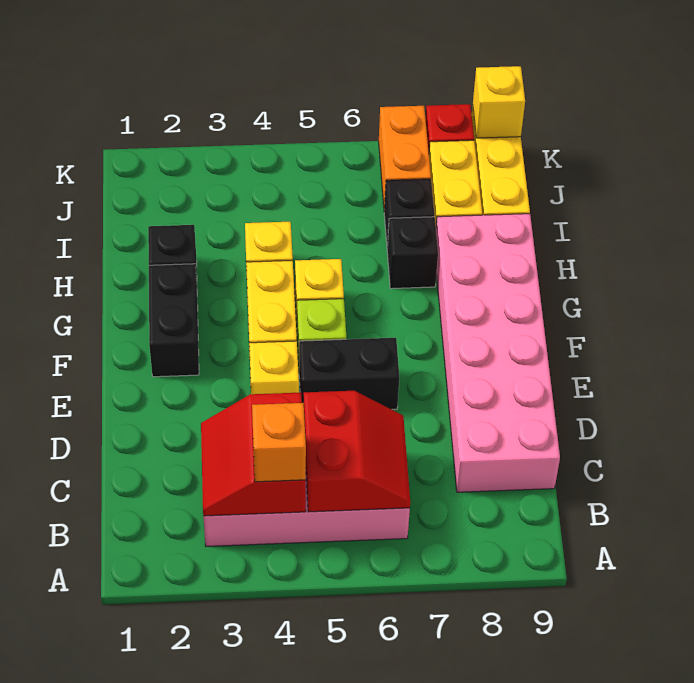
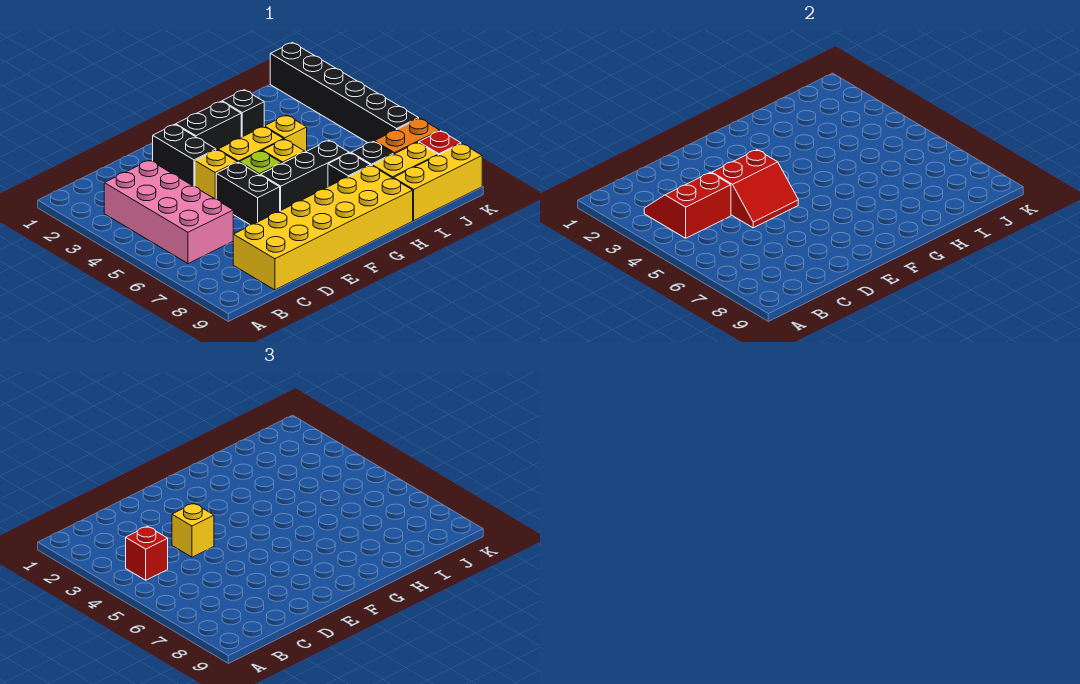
orange 1x1 brick [252,403,306,482] -> red 1x1 brick [126,526,168,580]
red 2x2 slope [304,391,410,512] -> red 2x2 slope moved to [712,150,798,228]
pink 2x6 brick [436,214,560,492] -> yellow 2x6 brick [233,166,413,290]
none -> black 1x2 brick [153,124,216,187]
none -> black 1x3 brick [261,140,349,211]
none -> black 1x6 brick [270,43,419,143]
yellow 1x1 brick [473,66,525,138] -> yellow 1x1 brick moved to [172,503,214,557]

